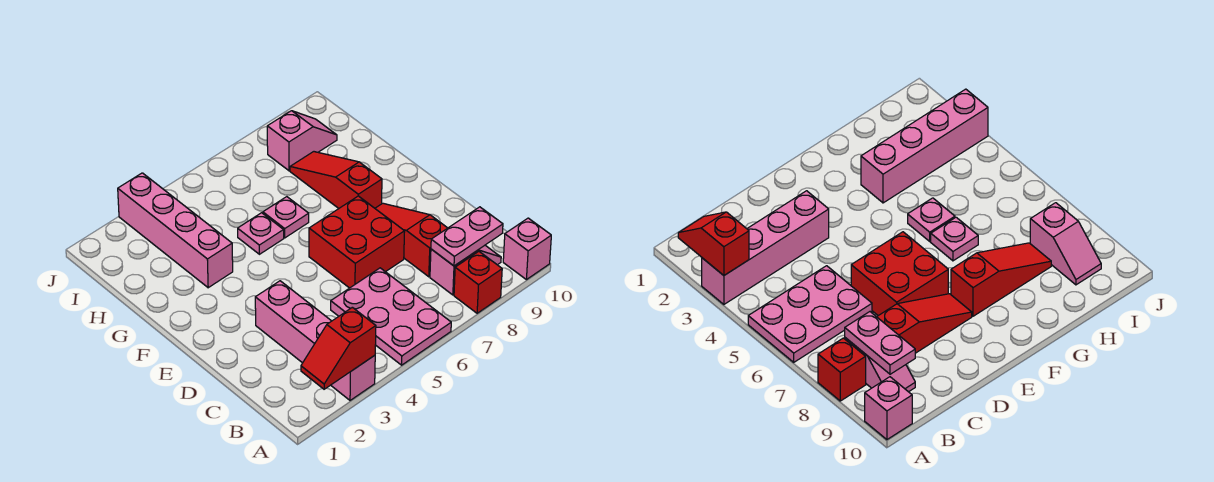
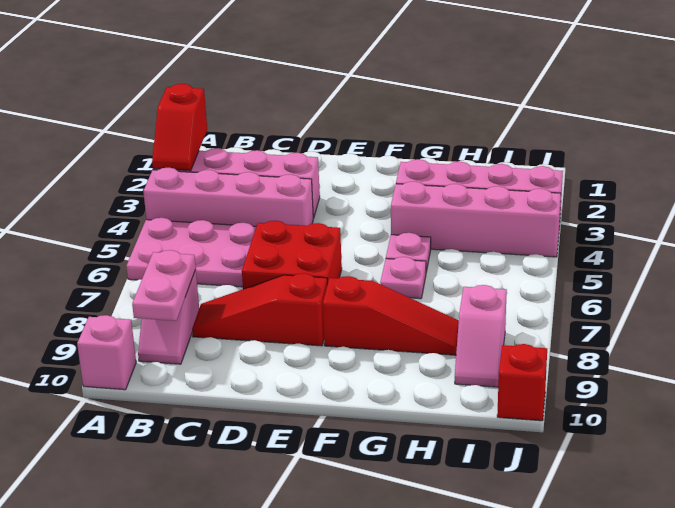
red 1x2 slope [301,307,376,389] -> red 1x2 slope turned to [152,84,207,171]
none -> pink 1x4 brick [143,168,313,226]
red 1x1 brick [454,251,502,313] -> red 1x1 brick moved to [497,344,547,421]
red 1x3 slope [375,203,447,277] -> red 1x3 slope turned to [192,273,327,346]
none -> pink 1x4 brick [391,181,561,257]

